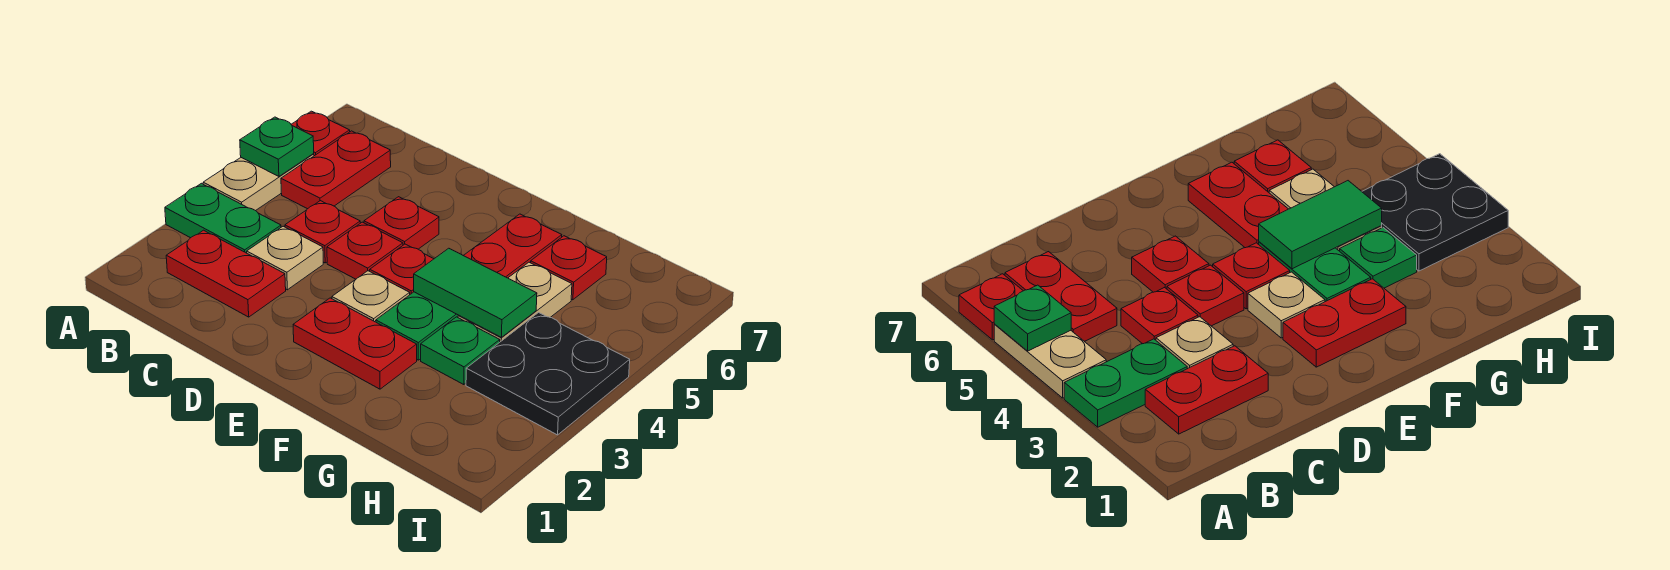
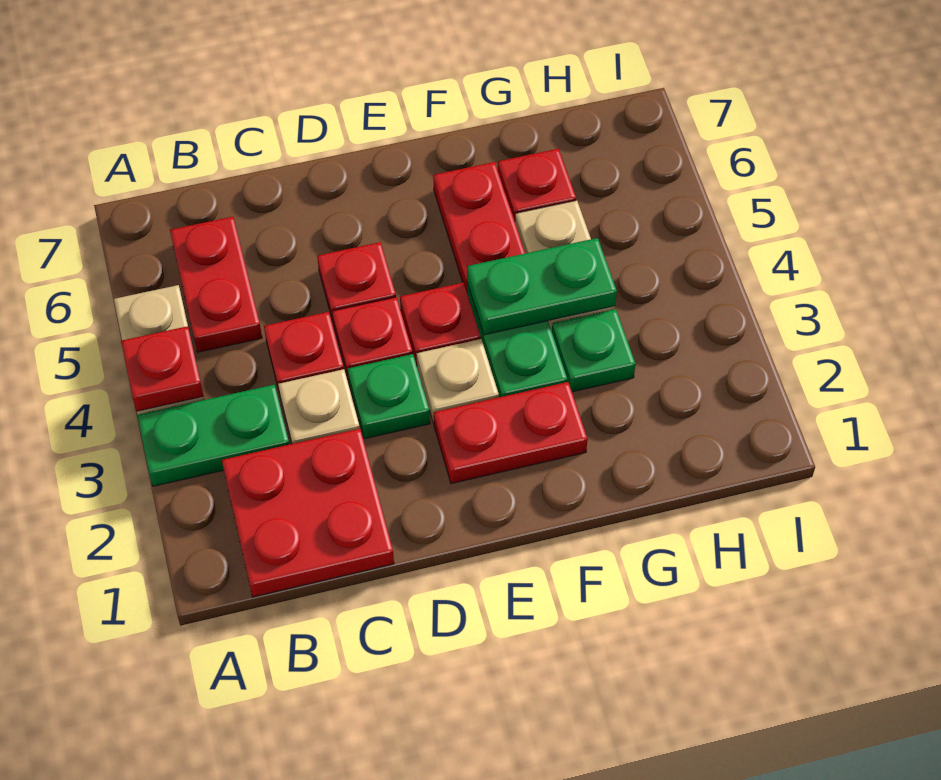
green 1x1 plate [240,117,314,176] -> green 1x1 plate moved to [348,354,430,439]
red 1x1 plate [291,111,350,156] -> red 1x1 plate moved to [121,326,204,411]
red 1x2 plate [166,230,286,317] -> red 2x2 plate [222,429,394,597]
green 1x2 tile [414,248,537,337] -> green 1x2 plate [467,238,617,335]
black 2x2 plate [466,313,630,435] -> none

